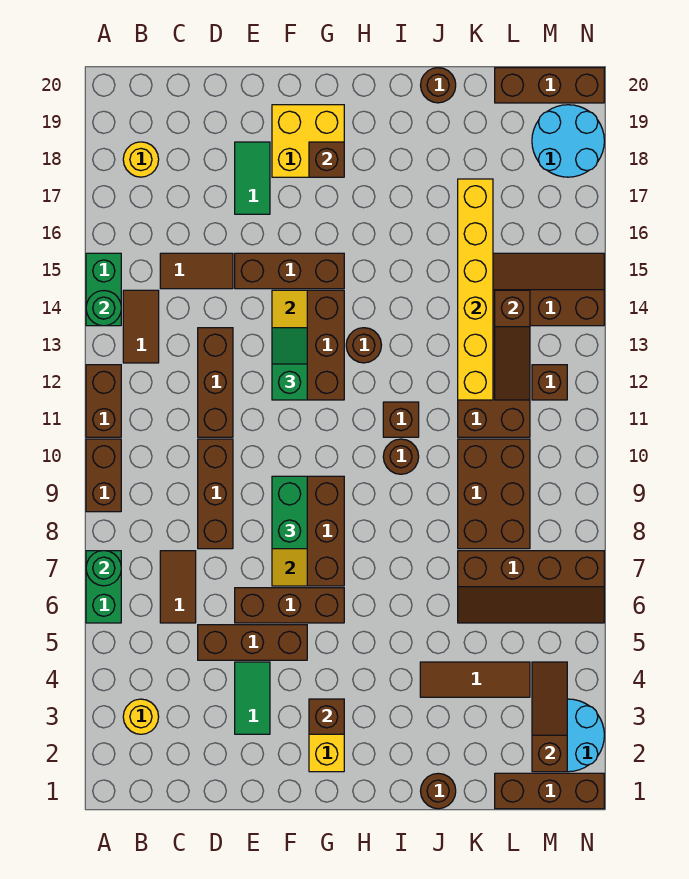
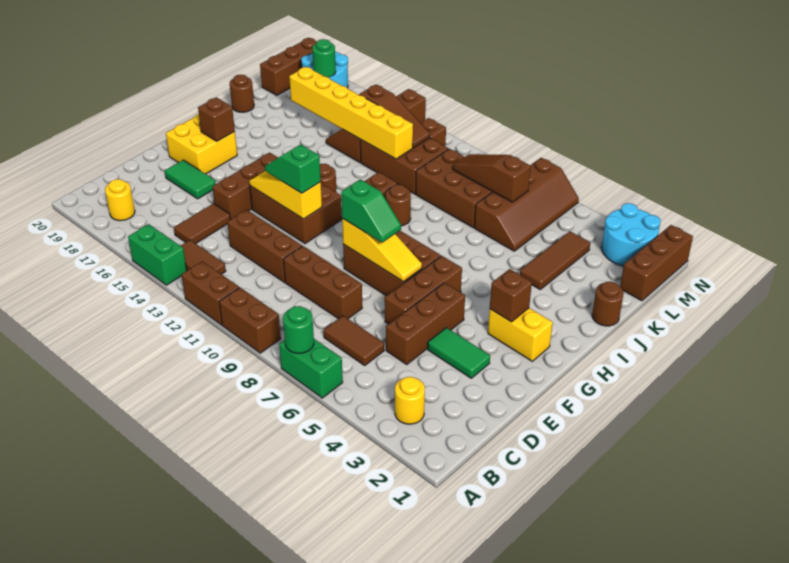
green 1x1 round brick [86,291,121,326] -> green 1x1 round brick moved to [312,39,336,77]
green 1x2 brick [272,476,307,549] -> green 1x2 slope [341,179,401,242]
brown 1x3 slope [532,662,567,772] -> brown 1x3 slope moved to [453,154,531,202]

